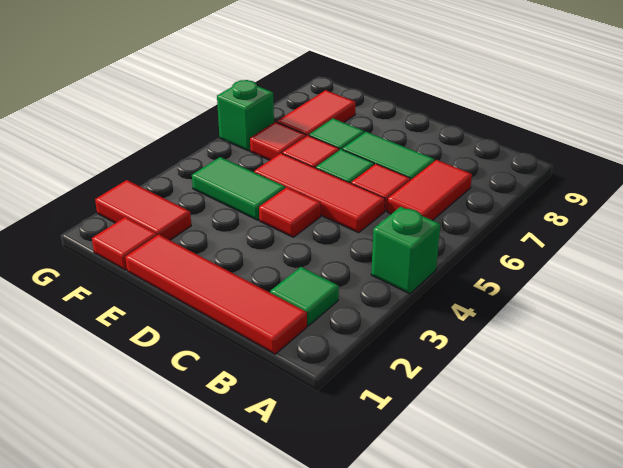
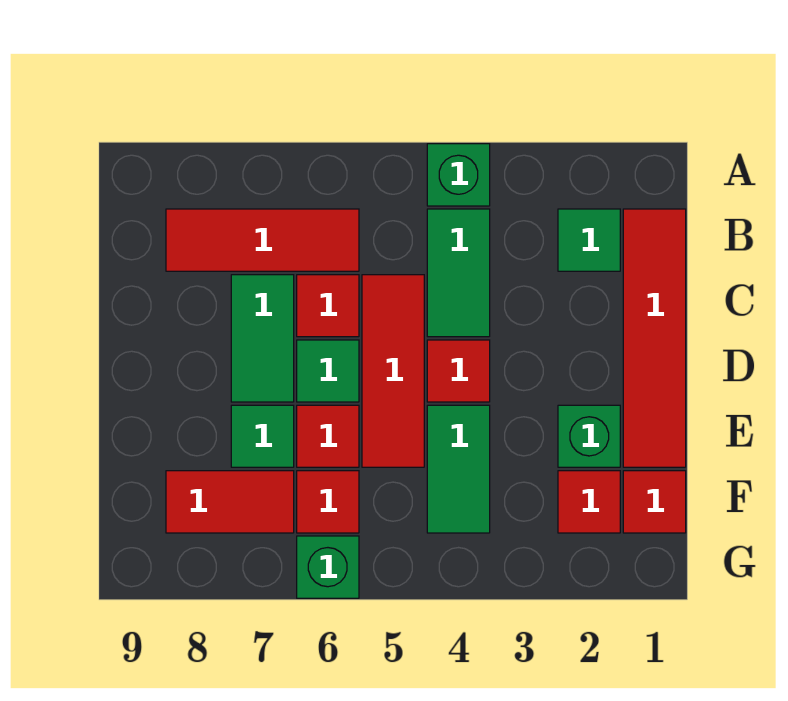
none -> green 1x2 tile [427,209,490,337]
red 1x2 tile [387,160,472,220] -> red 1x3 tile [166,209,359,271]
none -> green 1x1 brick [558,405,620,467]
red 1x2 tile [95,180,191,240] -> red 1x1 tile [558,471,620,533]

